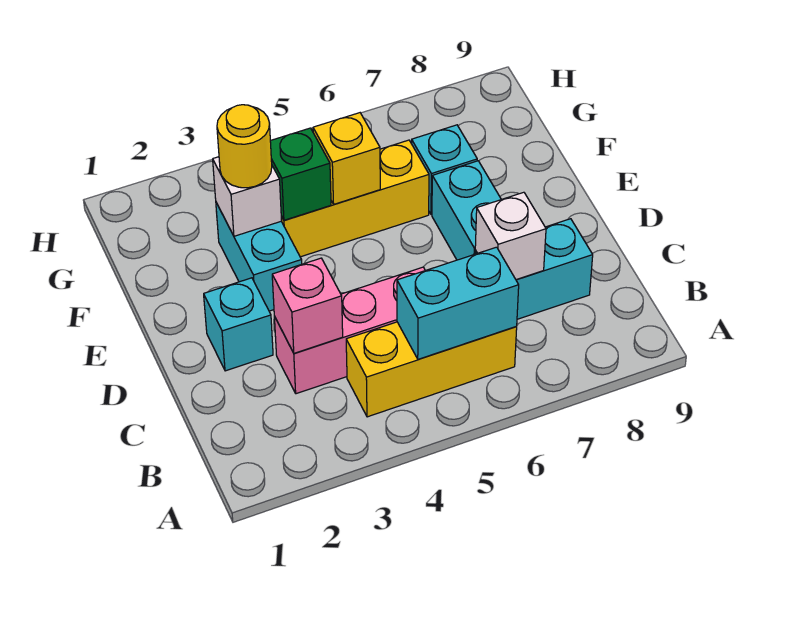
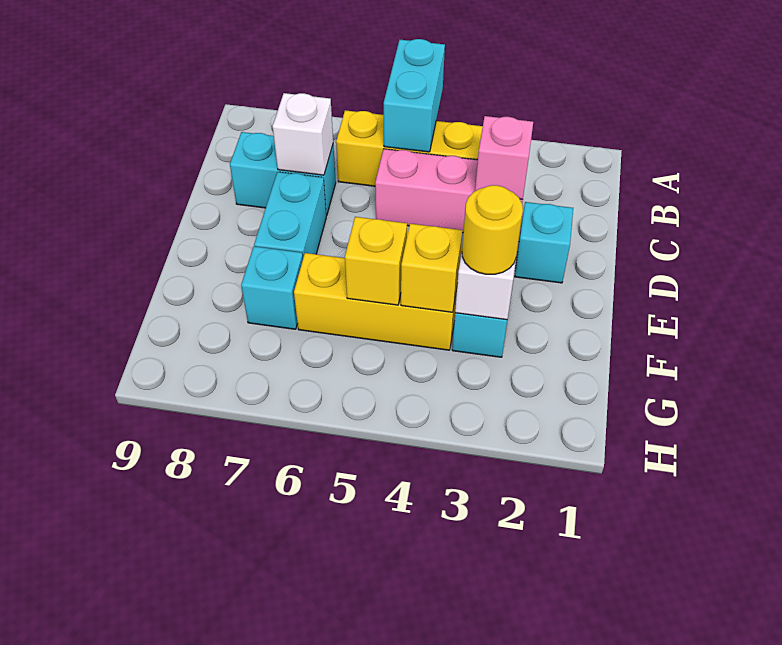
cyan 1x2 brick [397,247,519,359] -> cyan 1x2 brick turned to [384,39,445,152]
green 1x1 brick [270,128,331,220] -> yellow 1x1 brick [401,224,463,312]

